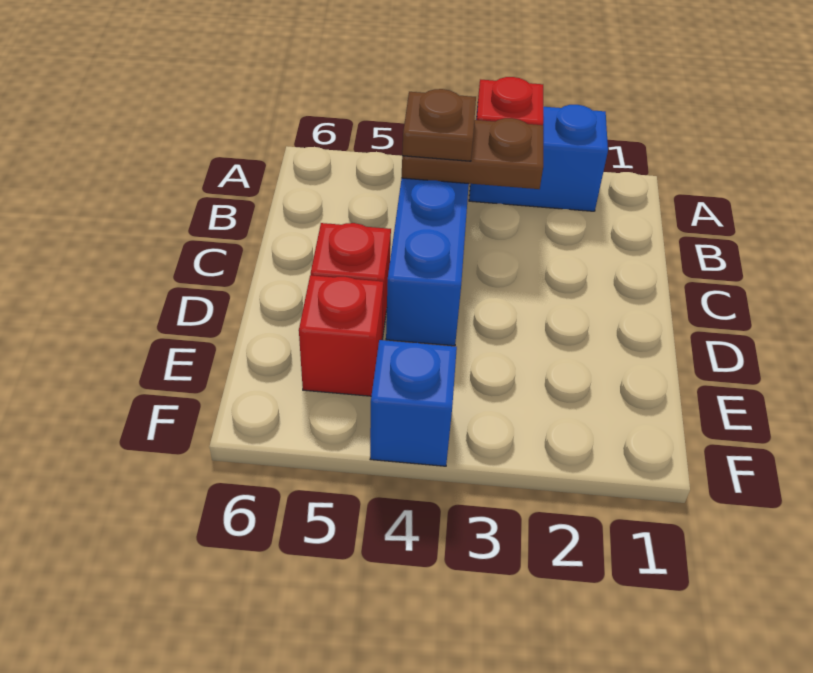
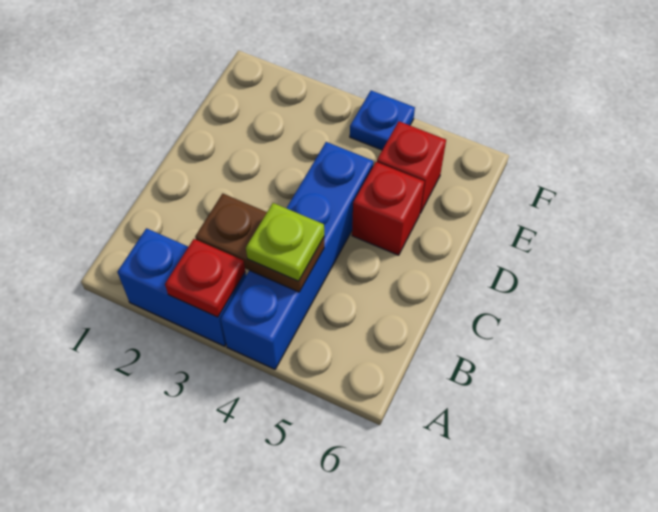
brown 1x1 plate [402,89,476,161] -> lime 1x1 plate [246,203,324,281]
blue 1x1 brick [370,340,457,466] -> blue 1x1 plate [350,91,415,150]

